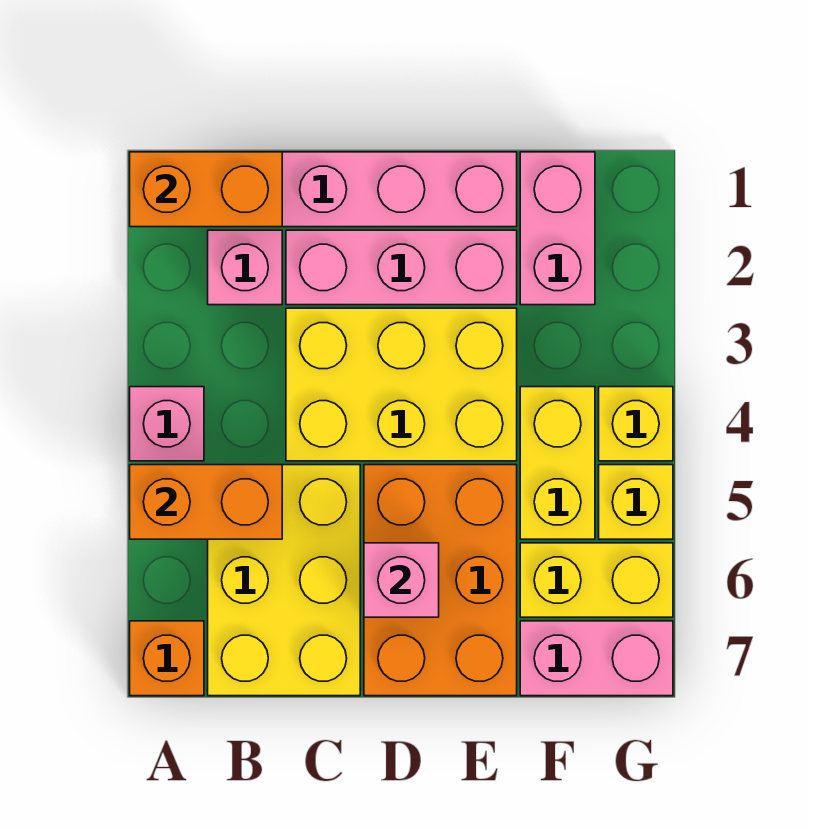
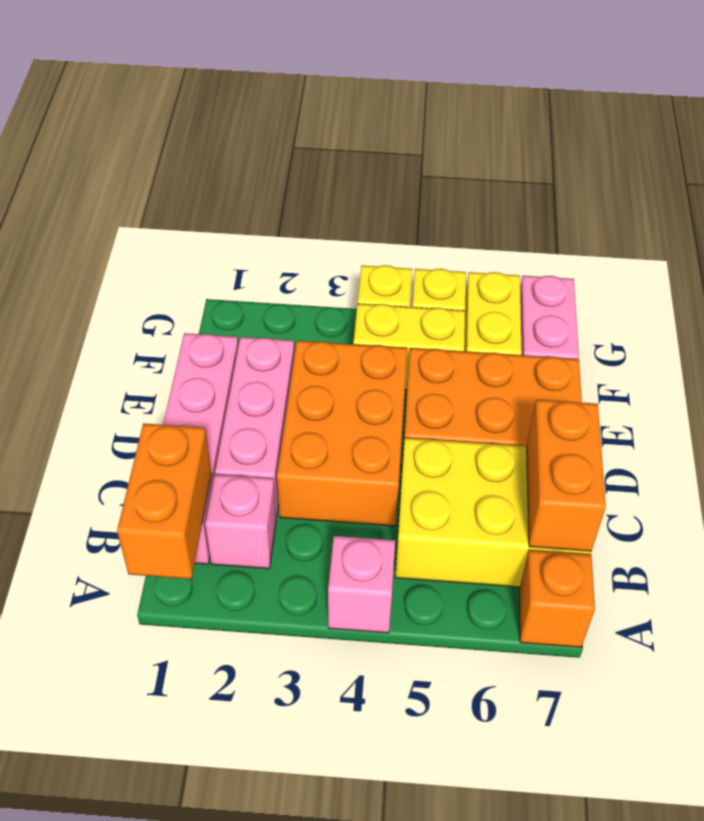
orange 1x2 brick [130,465,282,539] -> orange 1x2 brick moved to [527,400,606,551]
yellow 2x3 brick [286,308,517,461] -> orange 2x3 brick [277,341,407,526]
pink 1x1 brick [364,543,439,617] -> none
pink 1x2 brick [520,152,595,305] -> none

